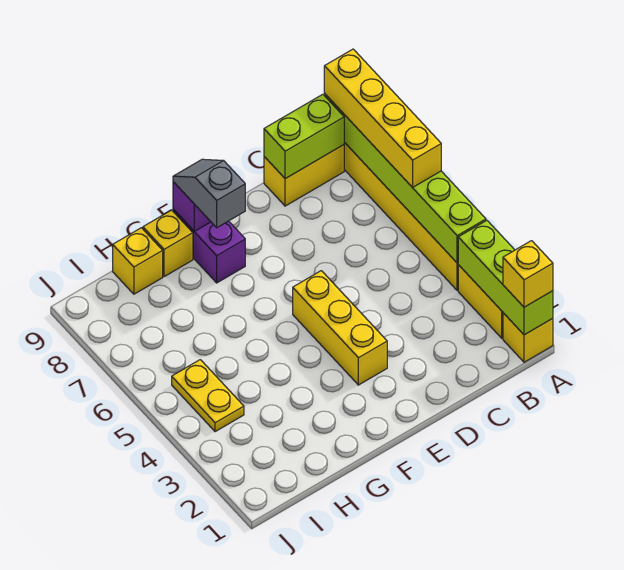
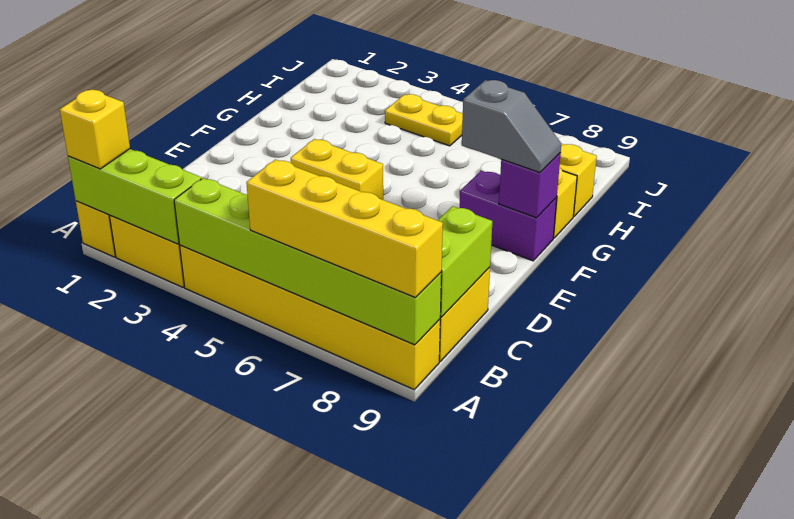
yellow 1x3 brick [293,271,387,385] -> yellow 1x2 brick [291,139,383,200]

